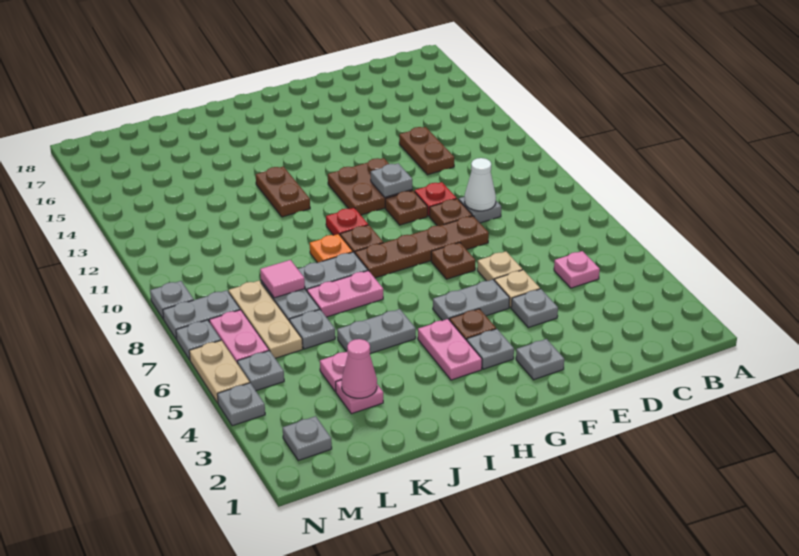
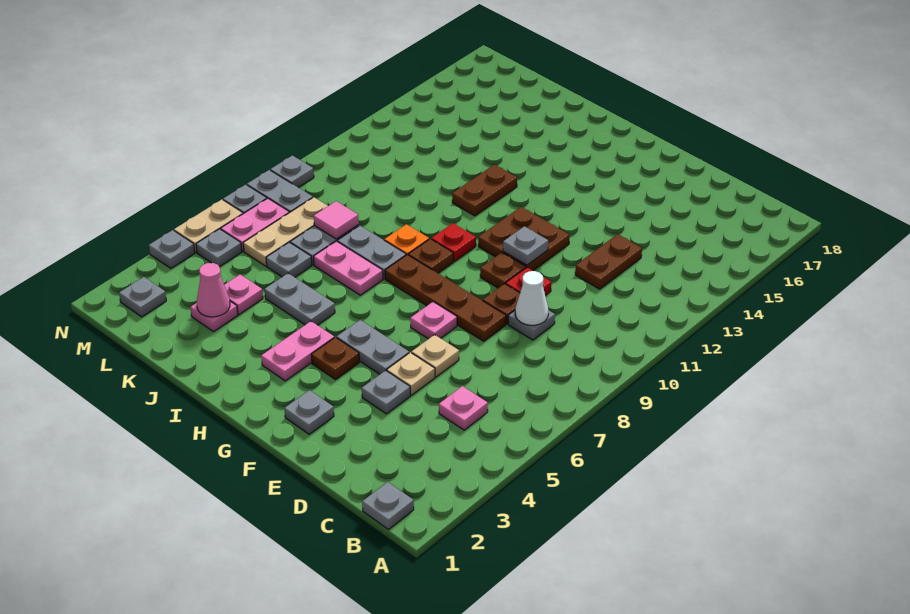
brown 1x1 plate [431,243,475,279] -> pink 1x1 plate [410,302,457,339]
grey 1x1 plate [467,329,514,369] -> grey 1x1 plate moved to [362,482,414,529]

